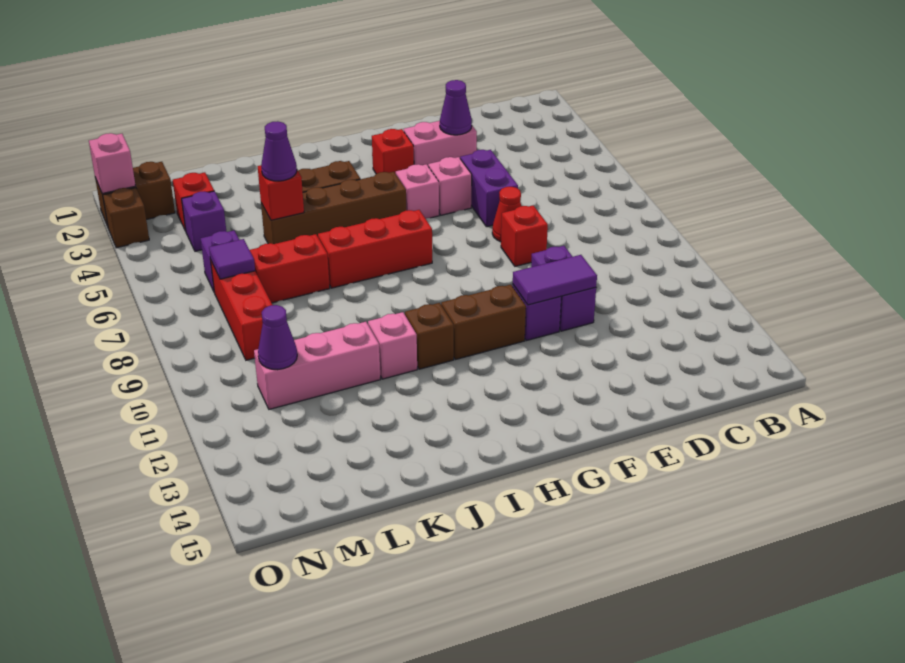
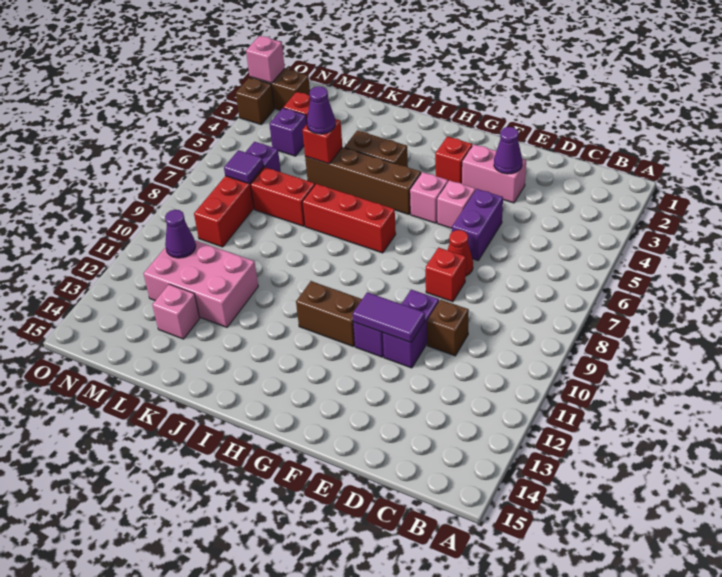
brown 1x1 brick [405,303,454,369] -> brown 1x1 brick moved to [427,300,469,356]
pink 1x1 brick [368,312,417,379] -> pink 1x1 brick moved to [152,284,200,339]
pink 1x3 brick [254,322,381,409] -> pink 2x3 brick [144,240,258,327]

